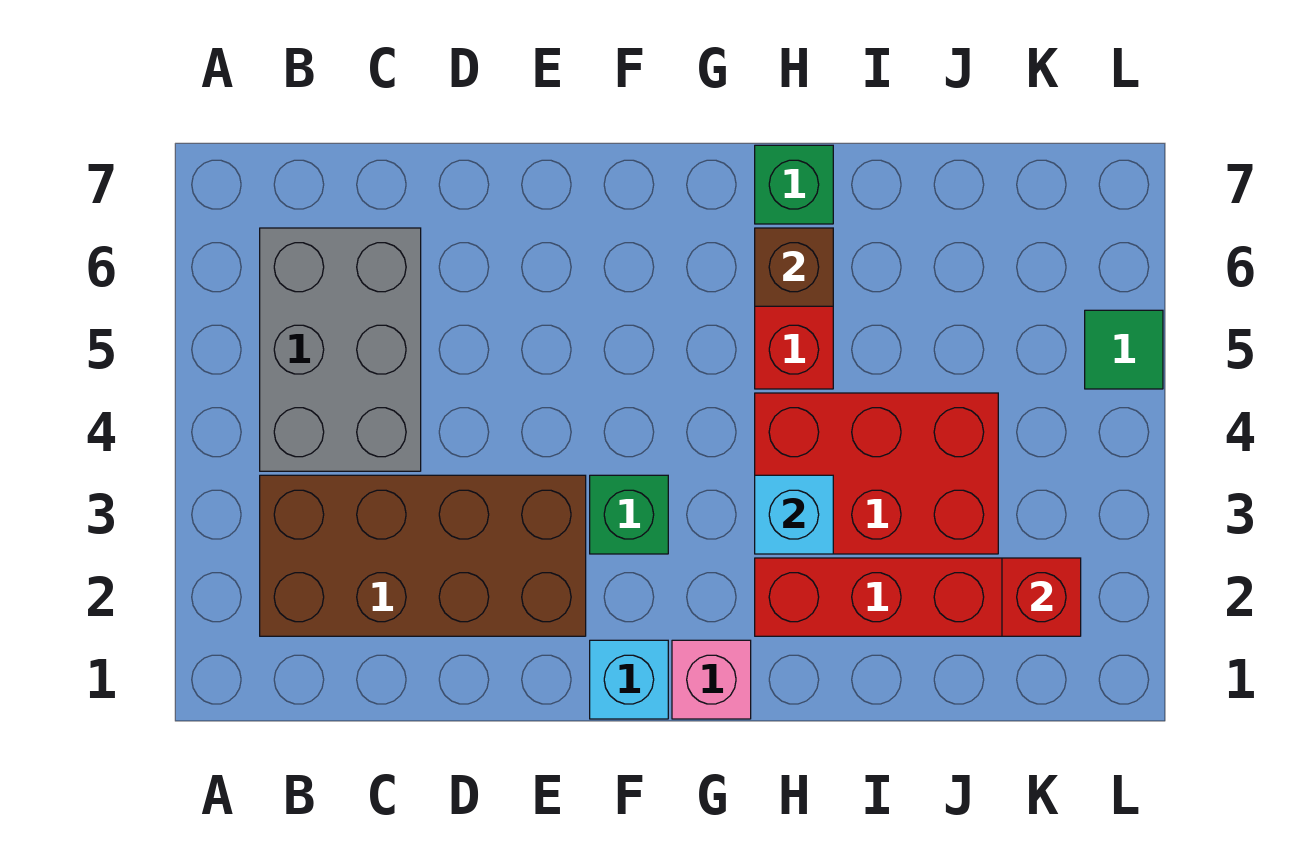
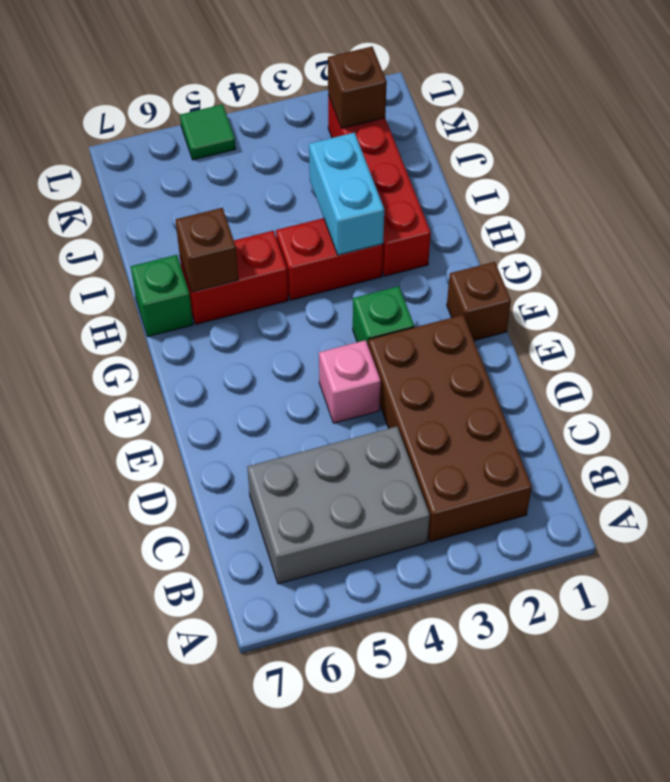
cyan 1x1 brick [590,640,668,719] -> brown 1x1 brick [447,262,511,341]
pink 1x1 brick [672,640,751,719] -> pink 1x1 brick moved to [319,340,381,423]
red 2x3 brick [755,393,998,554] -> red 1x2 brick [276,218,383,300]
cyan 1x1 brick [755,475,833,554] -> cyan 1x2 brick [309,133,384,255]
red 1x1 brick [1002,558,1081,636] -> brown 1x1 brick [328,47,387,128]

